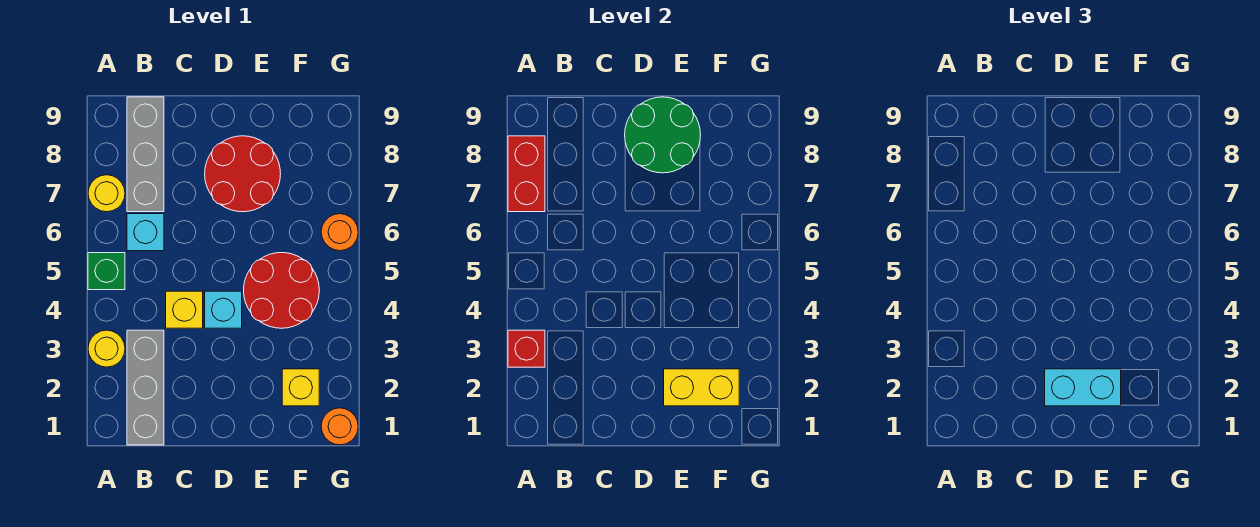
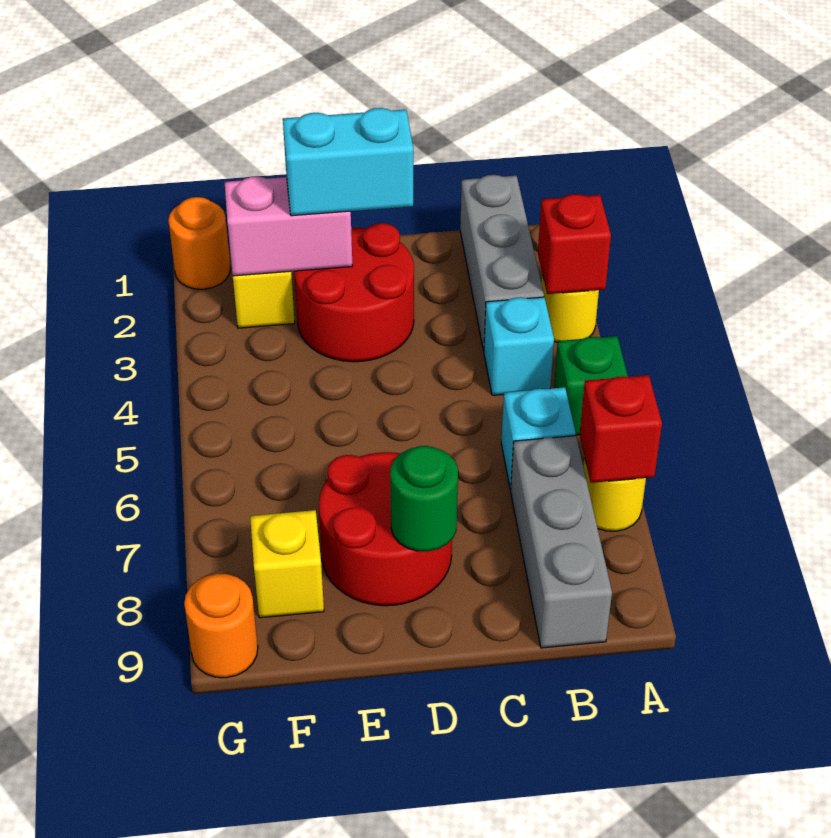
red 1x2 brick [508,136,545,212] -> red 1x1 brick [580,375,662,483]
yellow 1x1 brick [166,291,203,328] -> yellow 1x1 brick moved to [250,510,324,618]
cyan 1x1 brick [205,291,242,328] -> cyan 1x1 brick moved to [484,297,554,395]
green 2x2 round brick [625,97,701,173] -> green 1x1 round brick [390,446,458,552]
yellow 1x2 brick [664,369,739,406] -> pink 1x2 brick [225,177,352,276]
red 2x2 round brick [244,253,319,328] -> red 2x2 round brick moved to [294,223,414,362]
orange 1x1 round brick [321,214,358,251] -> orange 1x1 round brick moved to [184,574,258,678]

